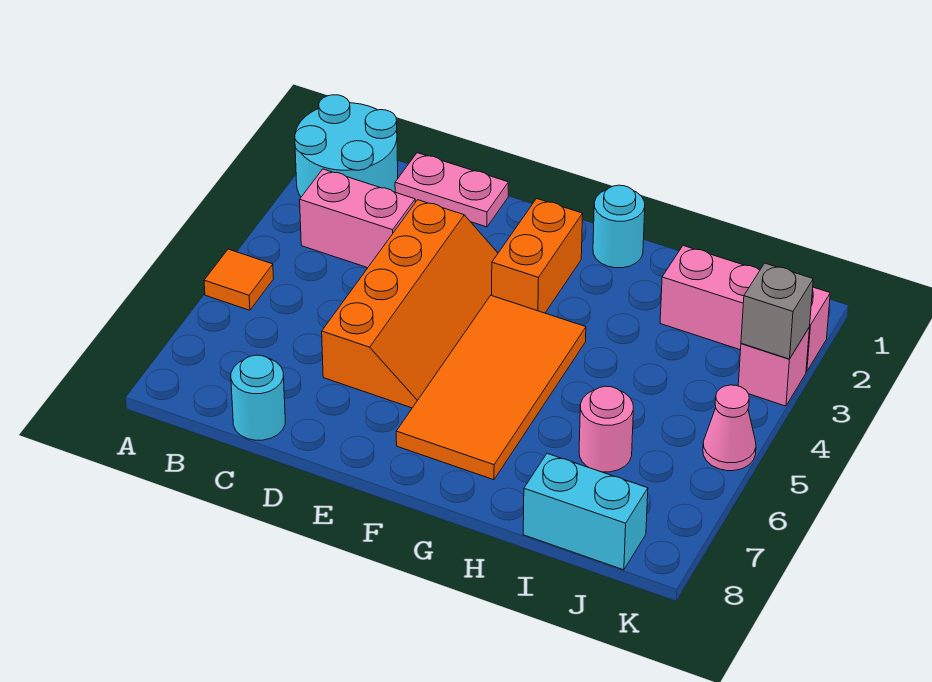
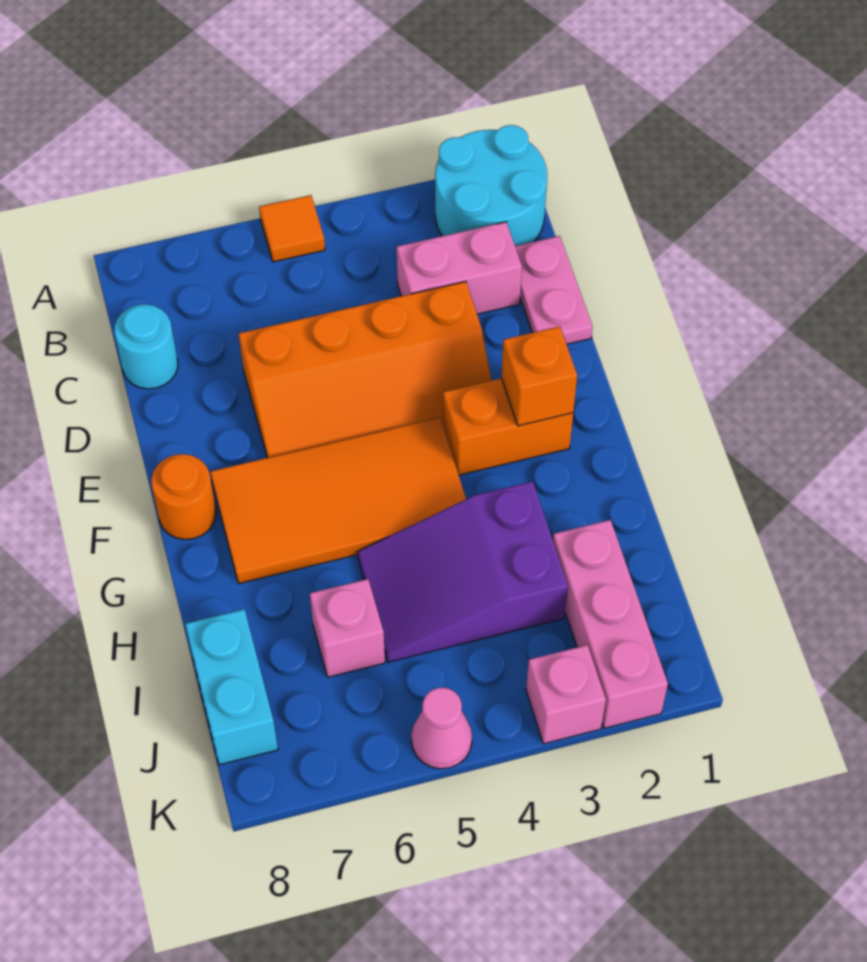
pink 1x2 brick [300,169,415,268] -> pink 1x2 brick turned to [397,222,522,314]
none -> orange 1x1 brick [501,326,577,426]
none -> orange 1x1 round brick [151,454,216,540]
cyan 1x1 round brick [593,185,645,268] -> none
none -> purple 2x3 slope [357,481,568,662]
pink 1x1 round brick [579,386,633,472] -> pink 1x1 brick [310,579,385,677]
grey 1x1 brick [741,263,813,359] -> none

